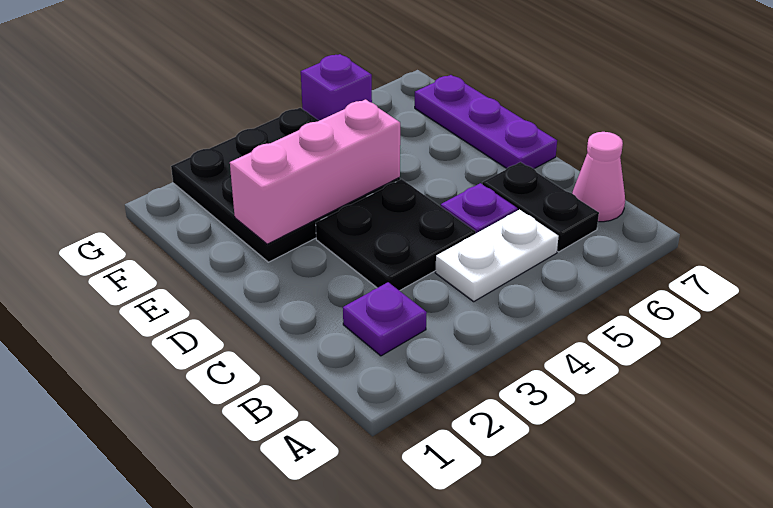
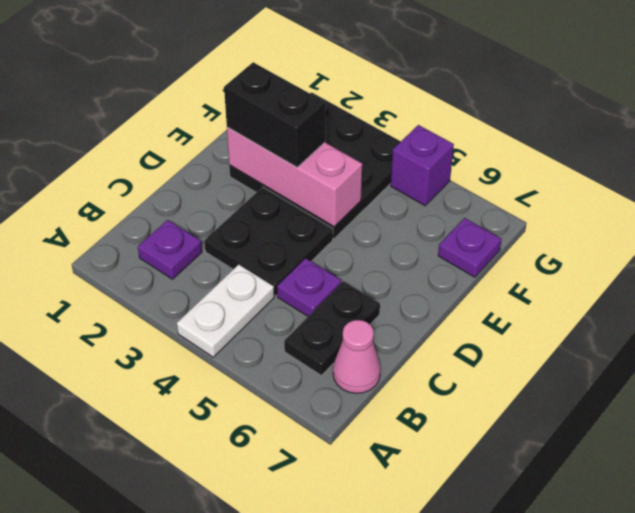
white 1x2 plate [435,210,559,301] -> white 1x2 plate turned to [177,264,274,357]
purple 1x3 plate [415,75,557,169] -> purple 1x1 plate [438,218,502,277]
none -> black 1x2 brick [224,62,325,167]

